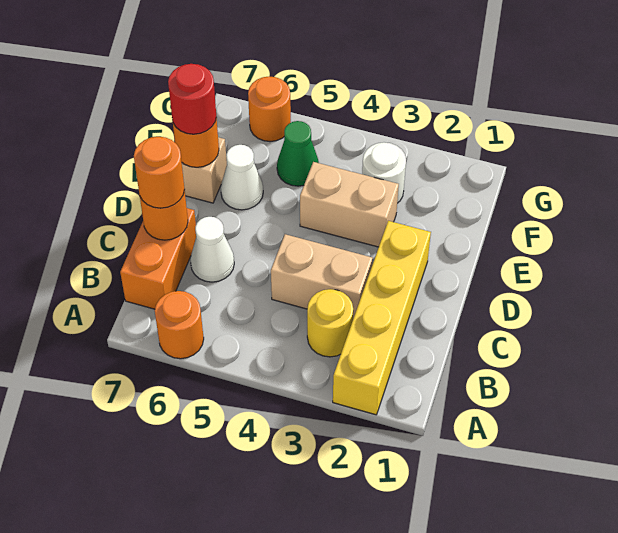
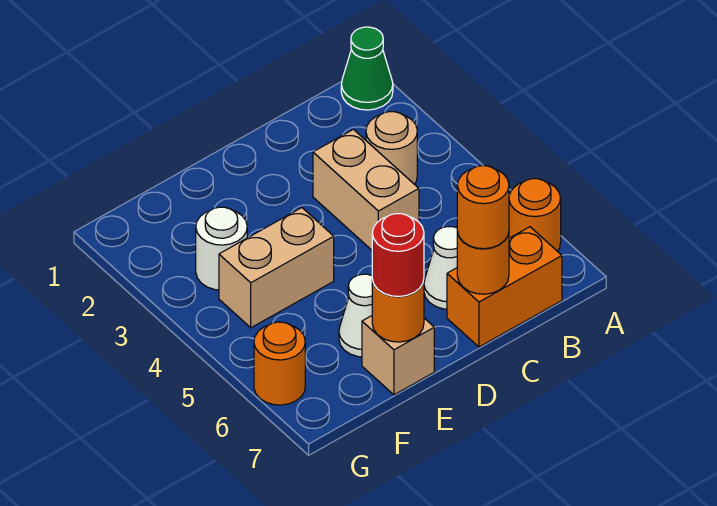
yellow 1x4 brick [333,221,431,415] -> none
yellow 1x1 round brick [307,289,353,357] -> tan 1x1 round brick [366,112,417,184]
tan 1x2 brick [300,162,399,247] -> tan 1x2 brick turned to [219,208,334,328]
green 1x1 cone [277,121,319,186] -> green 1x1 cone moved to [341,27,393,110]

